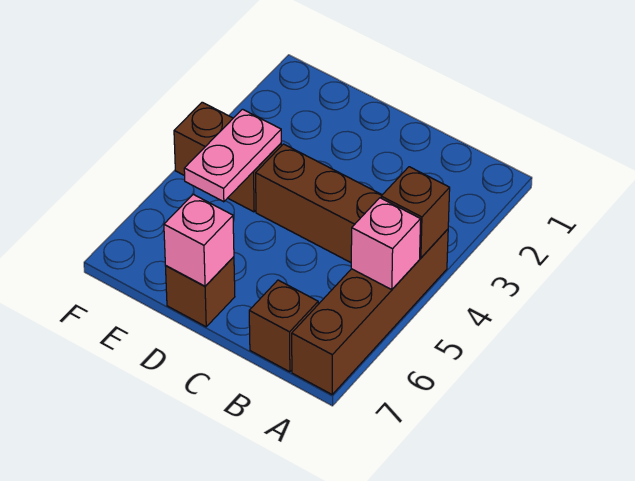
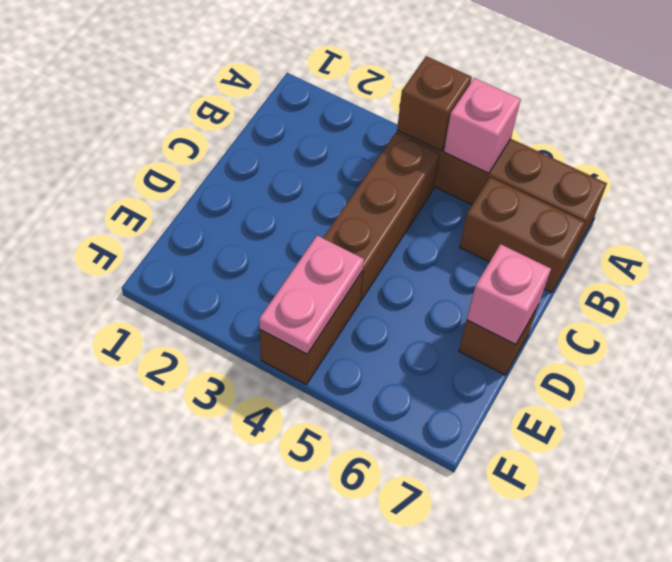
brown 1x1 brick [249,280,318,372] -> brown 1x2 brick [460,177,585,293]
pink 1x2 plate [184,109,281,202] -> pink 1x2 plate turned to [259,235,364,354]

